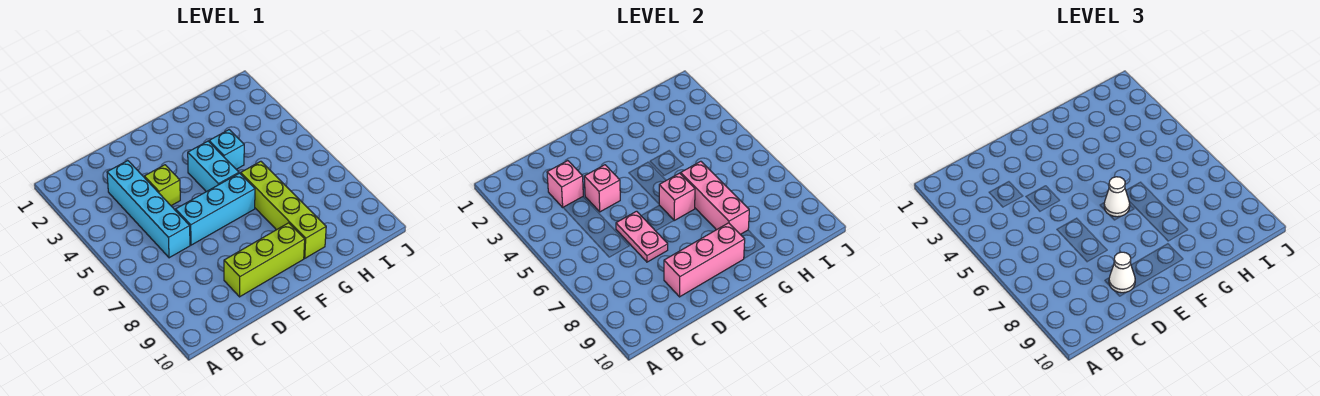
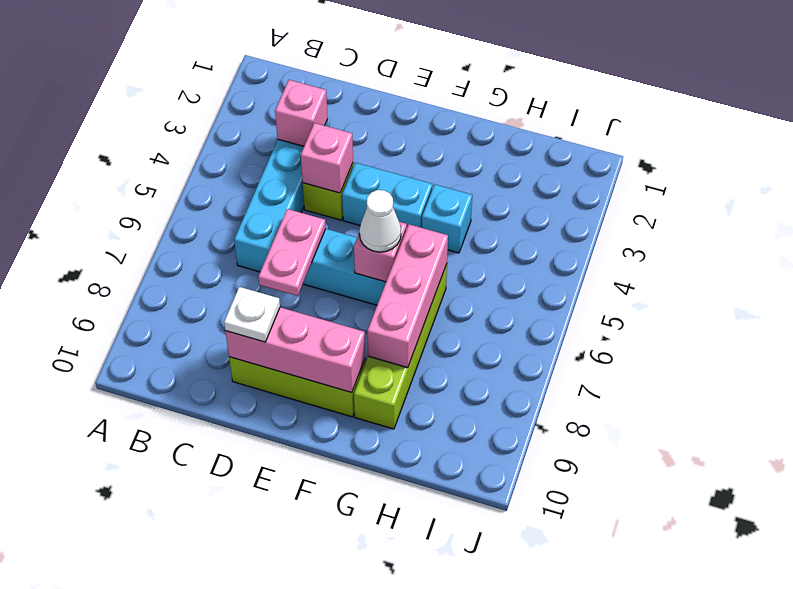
white 1x1 cone [1109,252,1135,293] -> white 1x1 plate [224,287,280,342]
cyan 1x2 brick [188,141,239,192] -> cyan 1x2 brick turned to [342,163,432,228]

